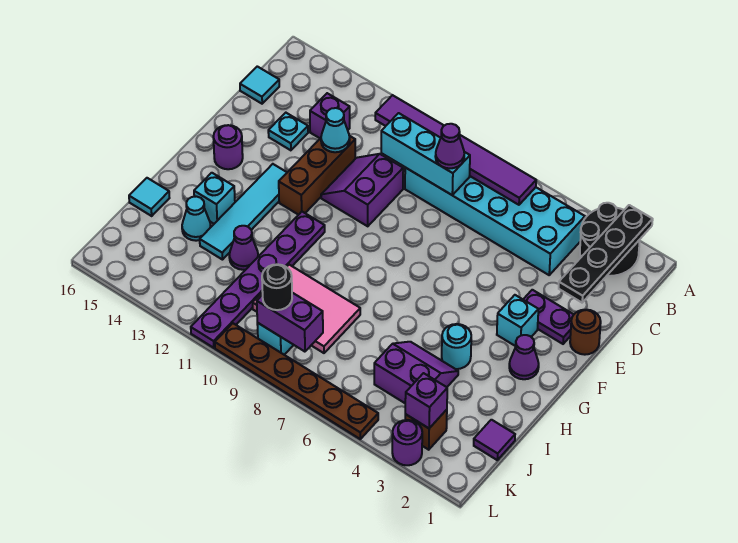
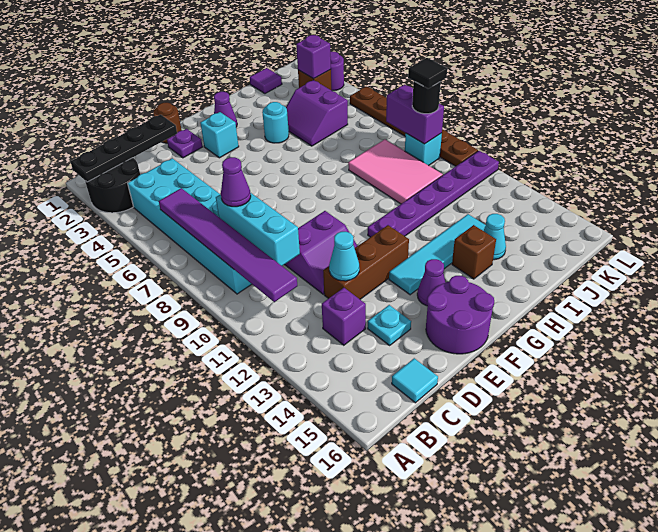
purple 1x2 plate [523,290,574,344] -> purple 1x1 plate [167,129,203,158]
purple 1x1 round brick [213,125,243,169] -> purple 2x2 round brick [426,276,494,354]
cyan 1x1 brick [194,173,235,224] -> brown 1x1 brick [452,225,496,279]
purple 1x1 cone [229,226,258,270] -> purple 1x1 cone moved to [417,259,445,306]
cyan 1x1 tile [129,178,169,216] -> none
none -> black 1x1 tile [408,58,447,88]

